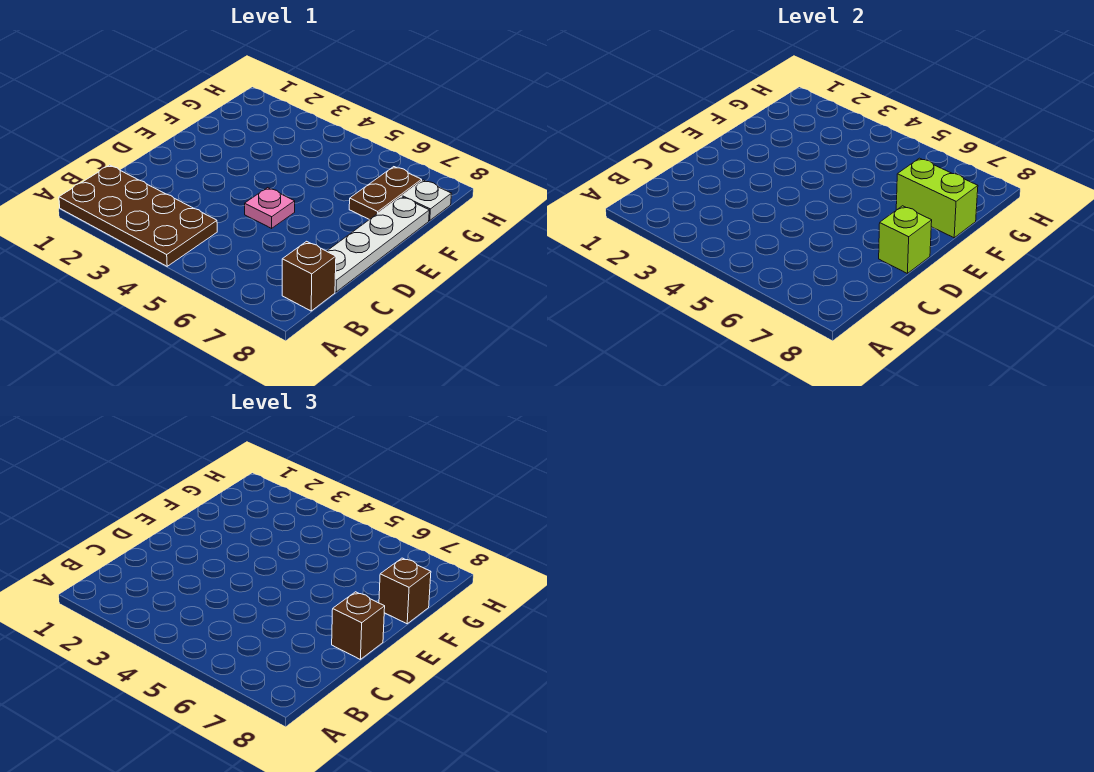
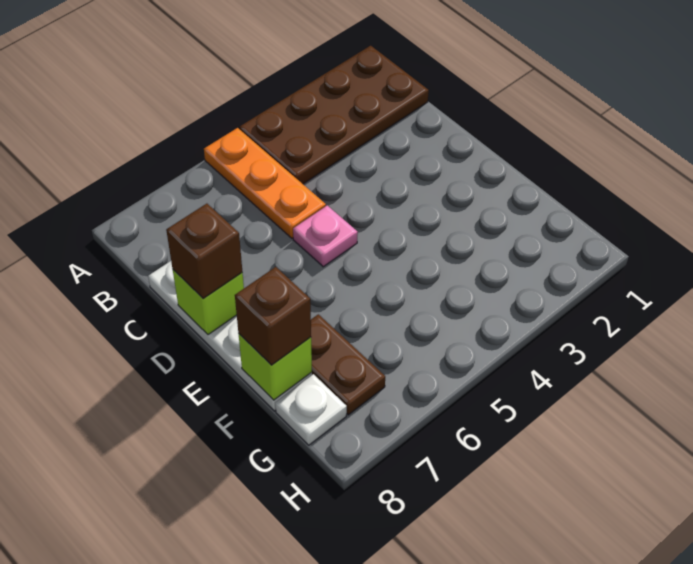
none -> orange 1x3 plate [204,128,326,238]
brown 1x1 brick [282,241,336,311] -> none
lime 1x2 brick [896,158,978,238] -> lime 1x1 brick [239,334,312,400]

